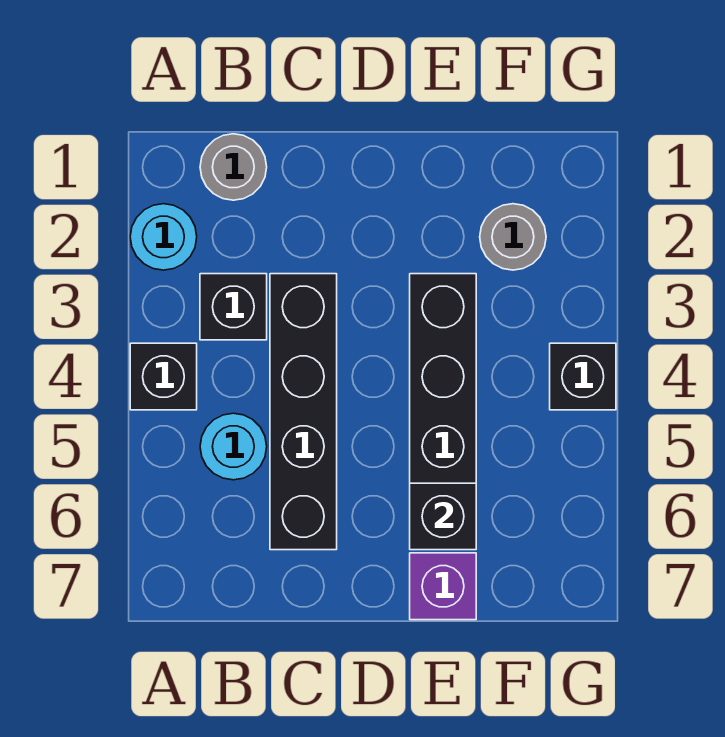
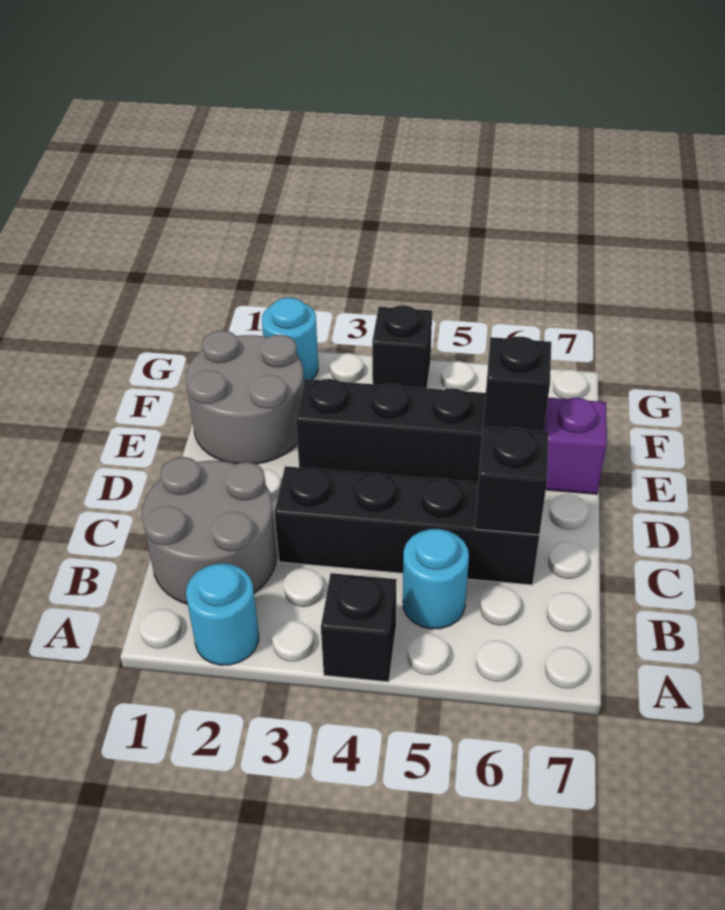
grey 1x1 round brick [200,134,267,200] -> grey 2x2 round brick [142,457,277,604]
black 1x1 brick [200,274,267,340] -> black 1x1 brick moved to [475,427,549,535]
grey 1x1 round brick [480,204,546,270] -> grey 2x2 round brick [186,331,304,464]
none -> cyan 1x1 round brick [262,298,318,381]

